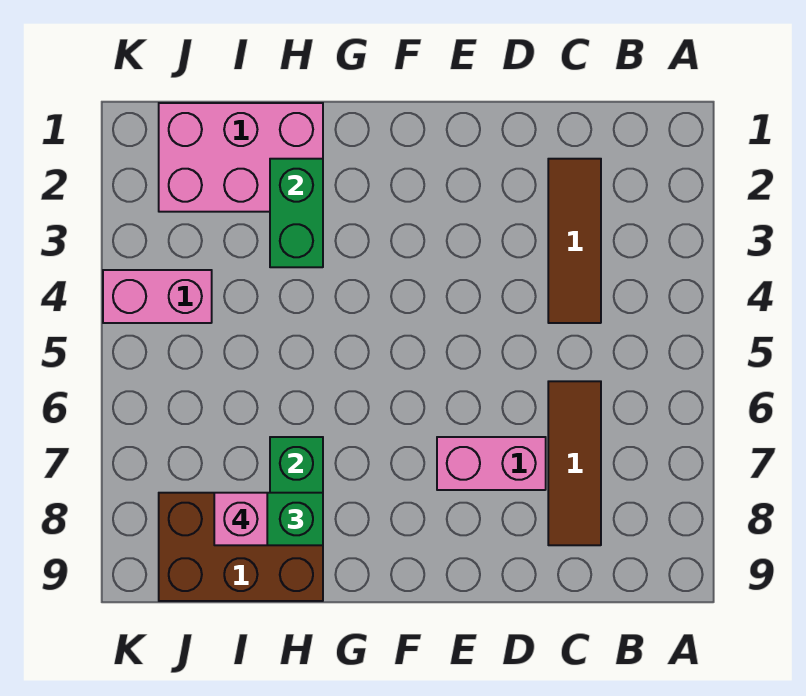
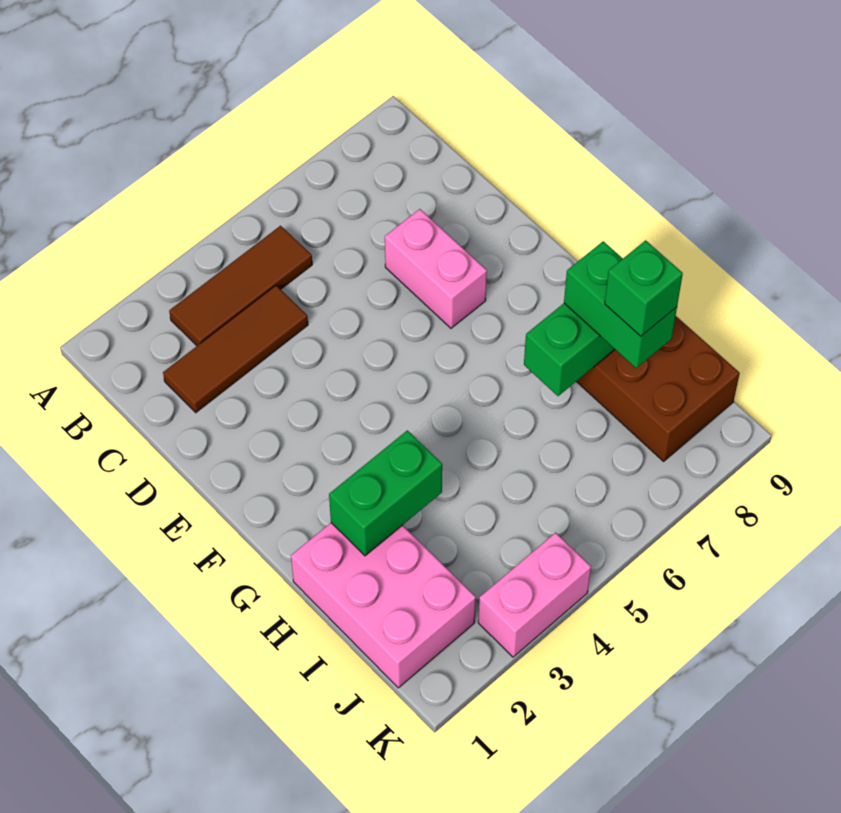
brown 1x3 tile [548,381,601,545] -> brown 1x3 tile moved to [169,226,312,346]
pink 1x1 brick [214,493,267,545] -> green 1x1 brick [605,240,683,336]
pink 1x2 brick [103,270,212,323] -> pink 1x2 brick turned to [478,533,591,657]

